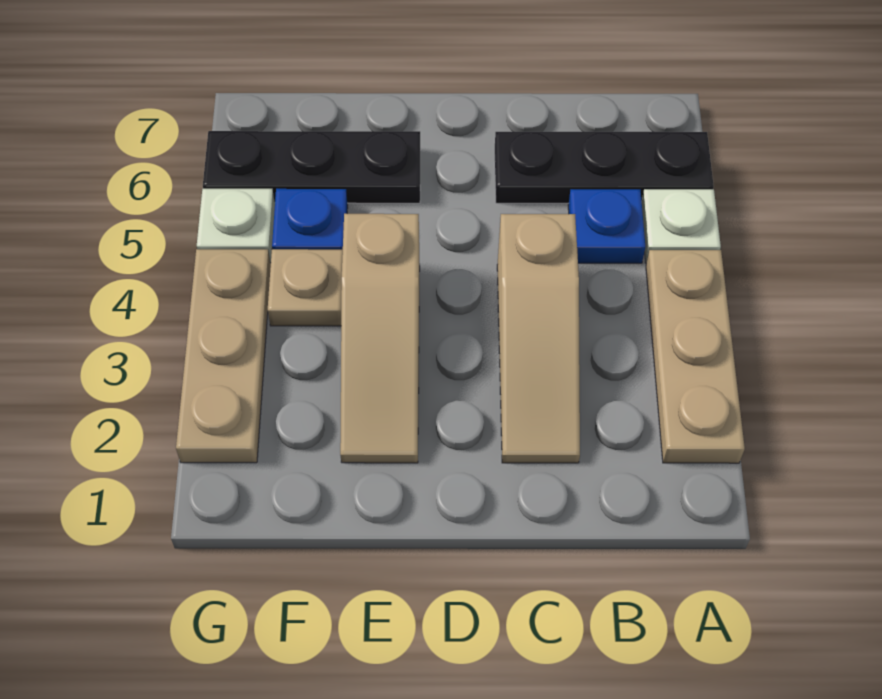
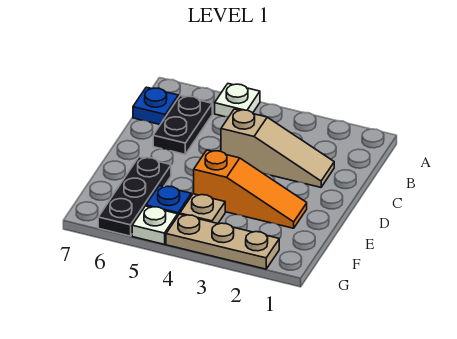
tan 1x3 plate [646,250,745,463] -> none
black 1x3 plate [495,132,714,203] -> black 1x2 plate [153,96,212,154]
blue 1x1 plate [568,189,645,263] -> blue 1x1 plate moved to [133,87,178,124]
tan 1x3 slope [340,214,420,463] -> orange 1x3 slope [194,150,307,228]

